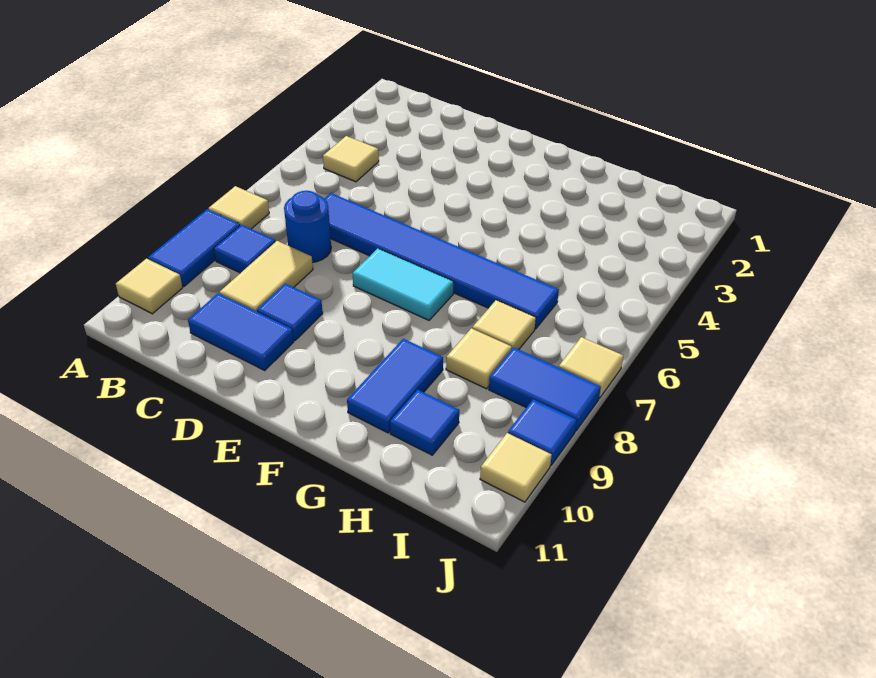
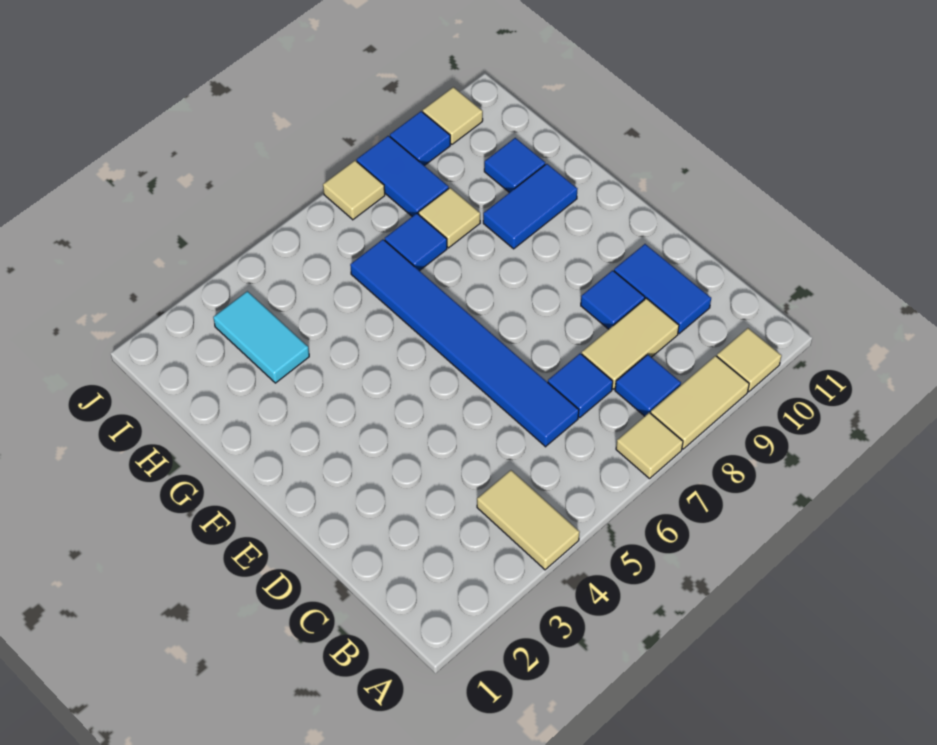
blue 1x2 tile [148,209,240,286] -> tan 1x2 tile [651,356,749,449]
tan 1x1 tile [323,136,379,182] -> tan 1x2 tile [477,470,580,570]
blue 1x1 round brick [284,191,331,262] -> blue 1x1 tile [548,353,613,417]
cyan 1x2 tile [353,248,453,320] -> cyan 1x2 tile moved to [213,291,309,383]
tan 1x1 tile [472,300,536,350] -> blue 1x1 tile [385,213,447,271]

